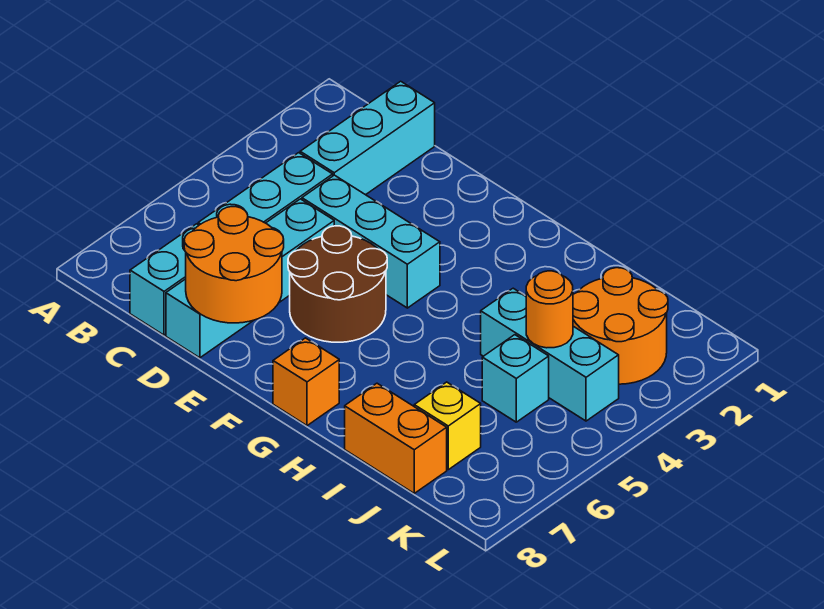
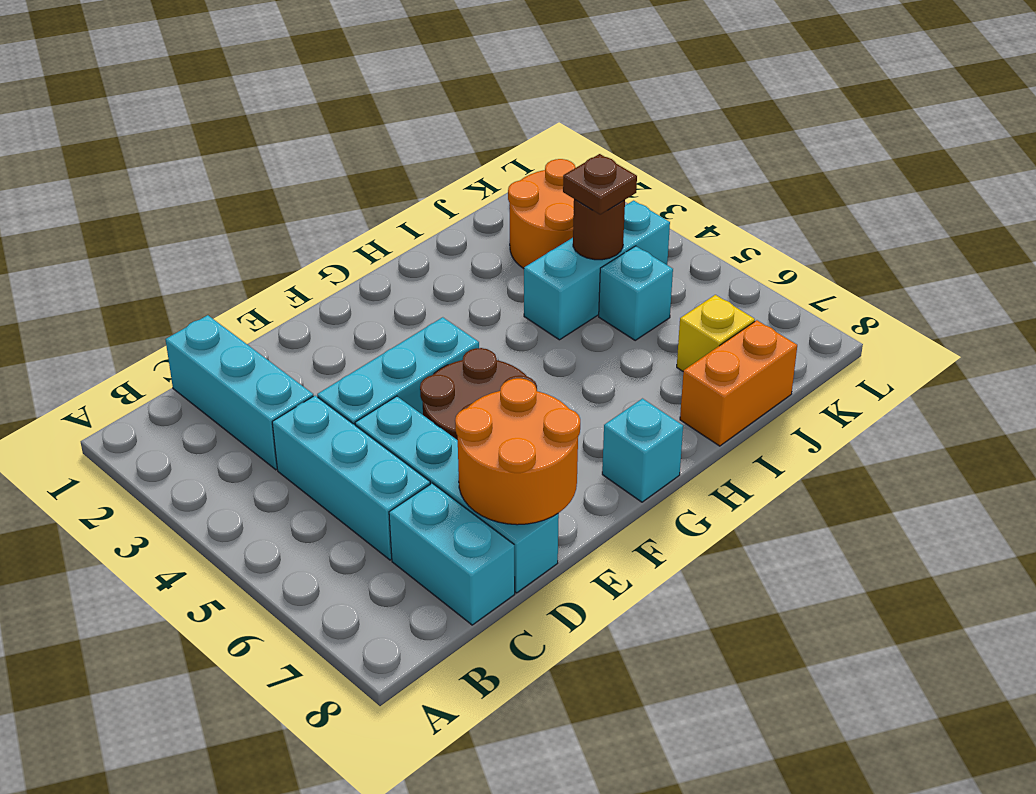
orange 1x1 brick [273,338,339,426] -> cyan 1x1 brick [602,399,683,502]
orange 1x1 round brick [526,271,573,348] -> brown 1x1 round brick [573,199,625,260]
none -> brown 1x1 plate [563,154,637,214]

